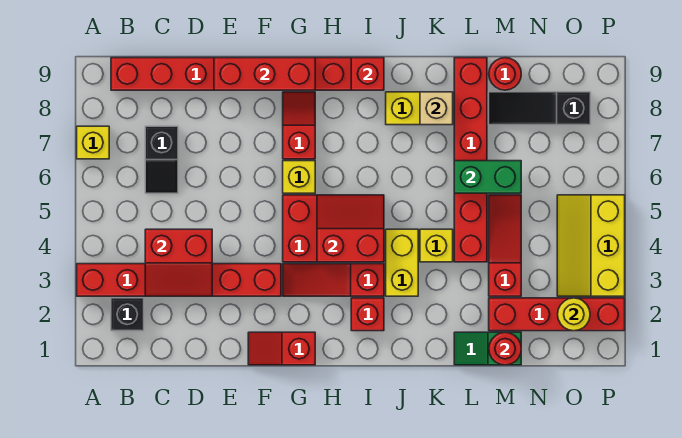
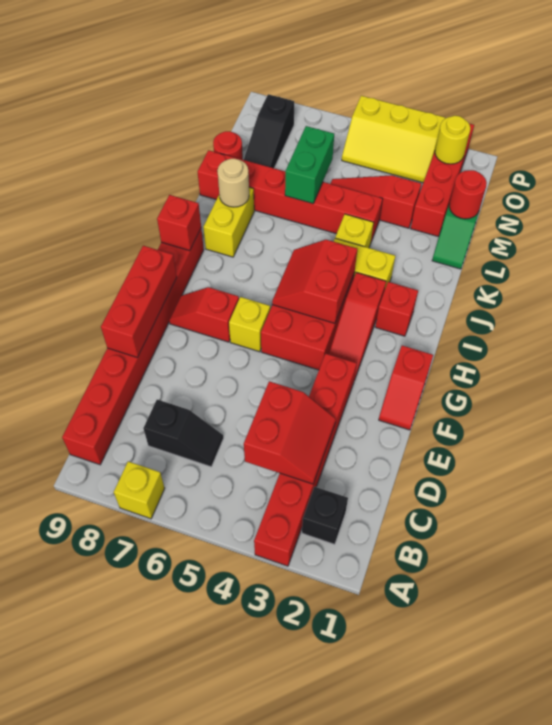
tan 1x1 brick [420,92,453,125] -> tan 1x1 round brick [217,159,249,207]

